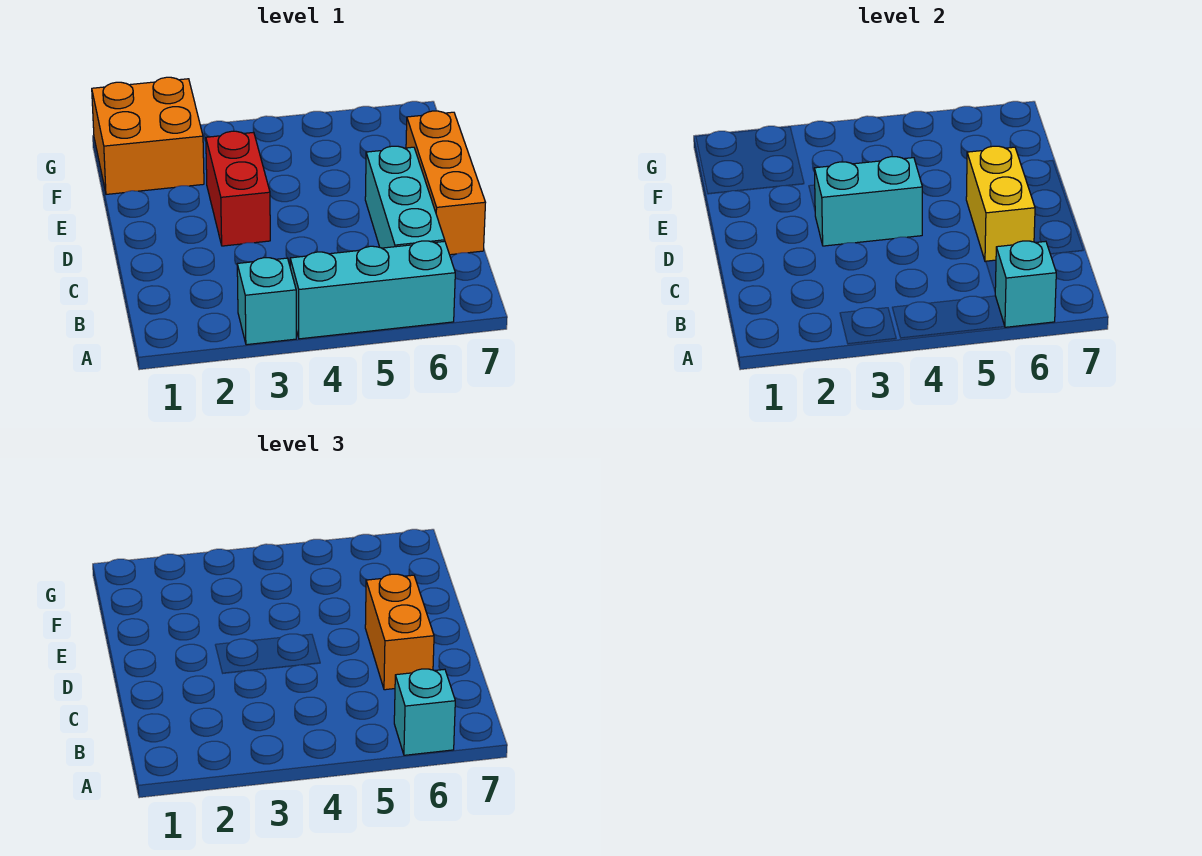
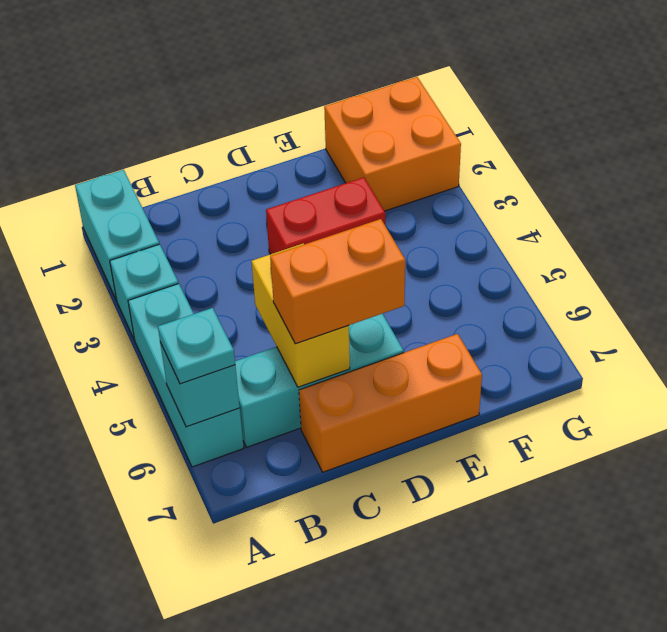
cyan 1x1 brick [394,669,455,755] -> cyan 1x1 plate [158,308,235,384]
yellow 1x2 brick [966,146,1035,262] -> yellow 1x2 brick turned to [252,244,350,387]
cyan 1x2 brick [814,157,922,246] -> cyan 1x2 brick moved to [75,170,159,300]

